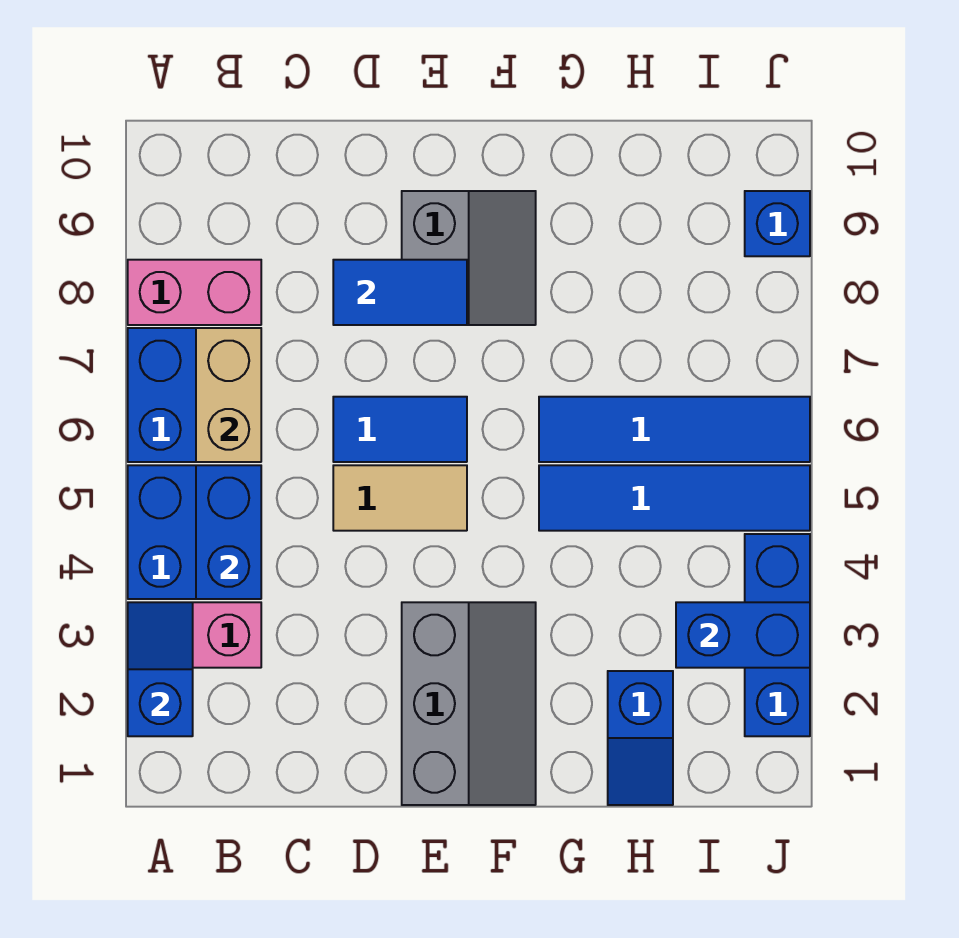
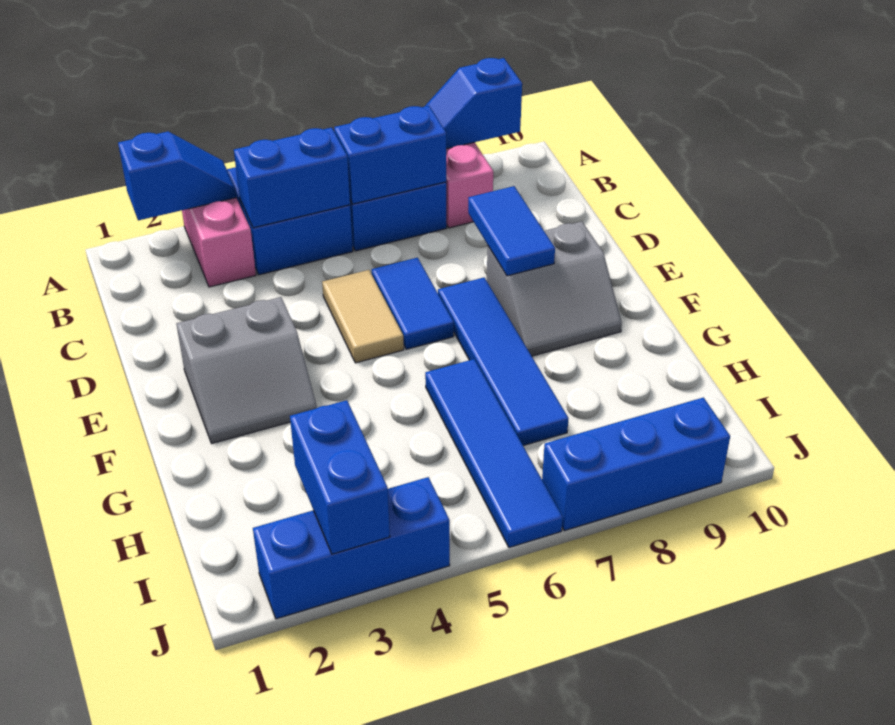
tan 1x2 brick [196,328,261,462] -> blue 1x2 brick [334,106,446,204]
grey 2x3 slope [402,602,536,805] -> grey 2x2 slope [176,297,317,443]
blue 1x4 tile [539,465,810,531] -> blue 1x4 tile moved to [438,278,569,446]
blue 1x2 slope [608,671,673,805] -> blue 1x2 slope moved to [424,58,522,149]
blue 1x1 brick [745,191,810,256] -> blue 1x3 brick [542,398,730,531]

